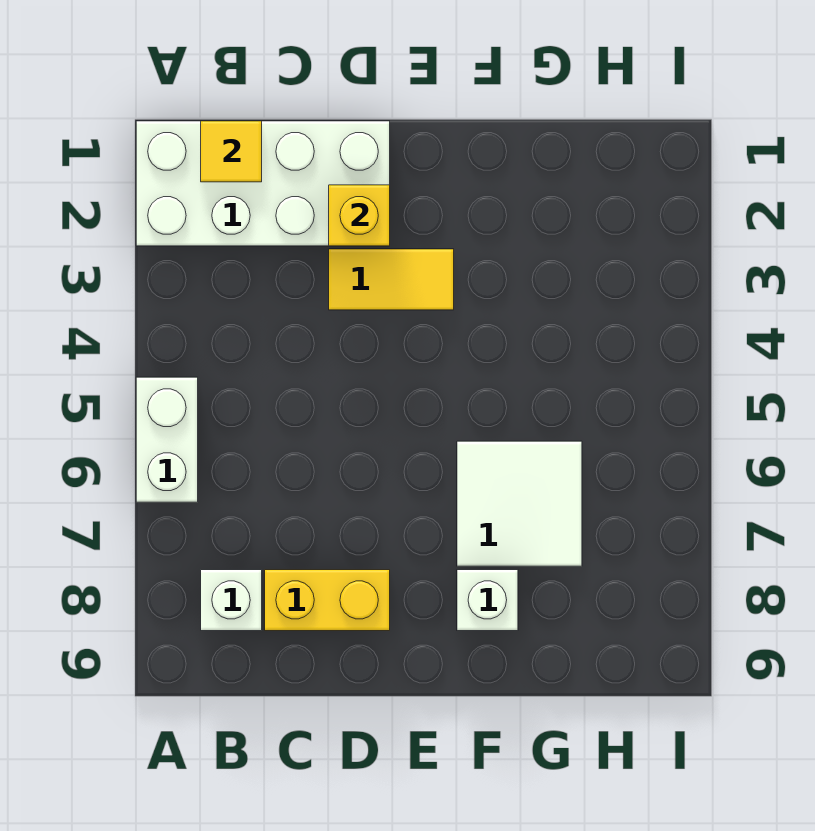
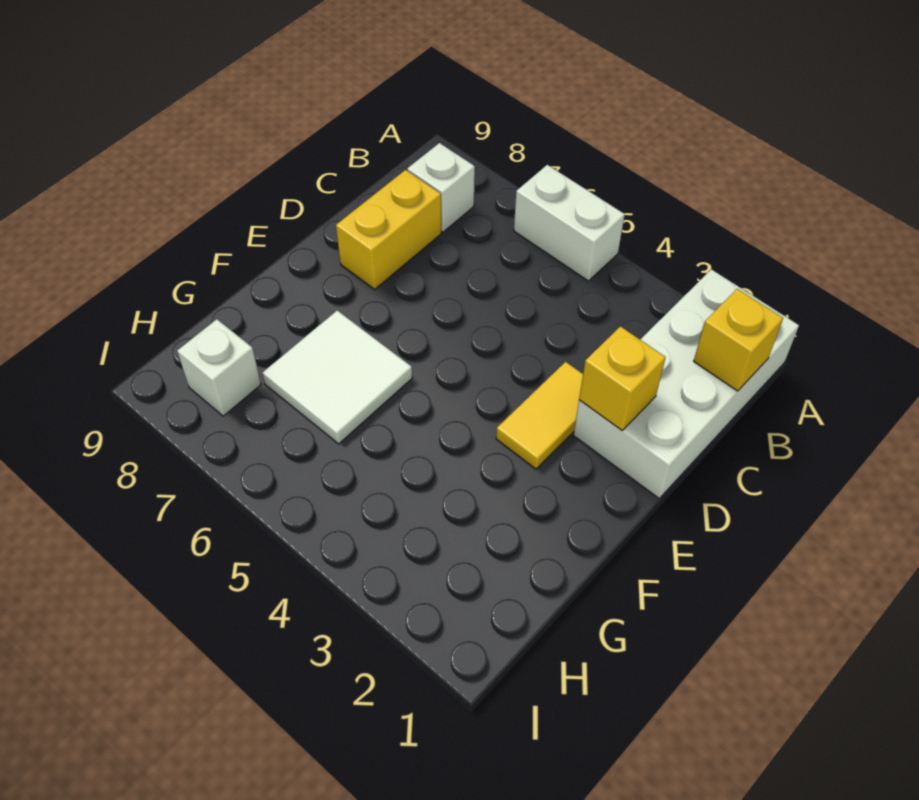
yellow 1x1 tile [201,121,262,182] -> yellow 1x1 brick [694,289,783,391]
white 1x1 brick [457,570,518,631] -> white 1x1 brick moved to [177,319,261,416]

